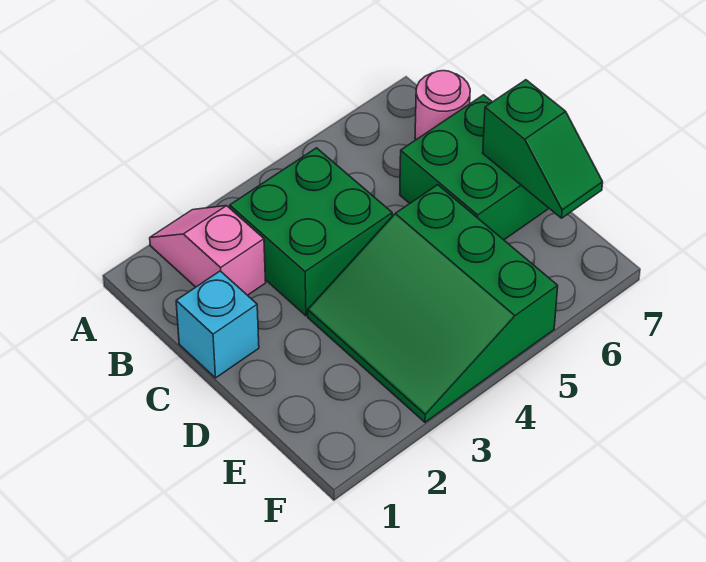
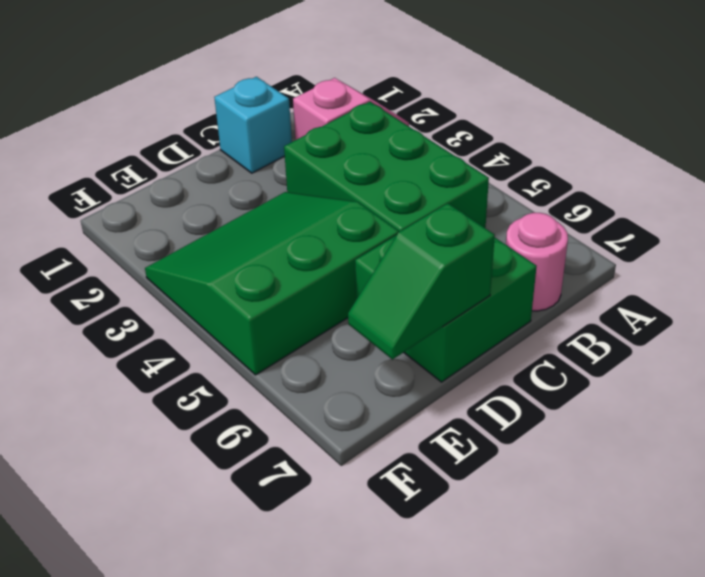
green 2x2 brick [230,148,392,316] -> green 2x3 brick [284,102,489,232]

